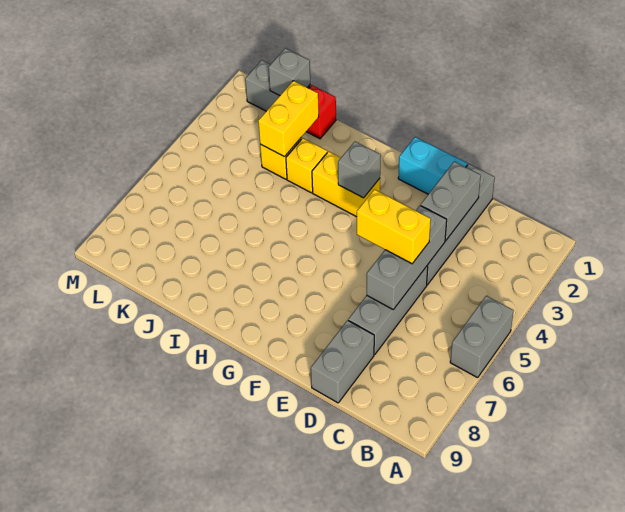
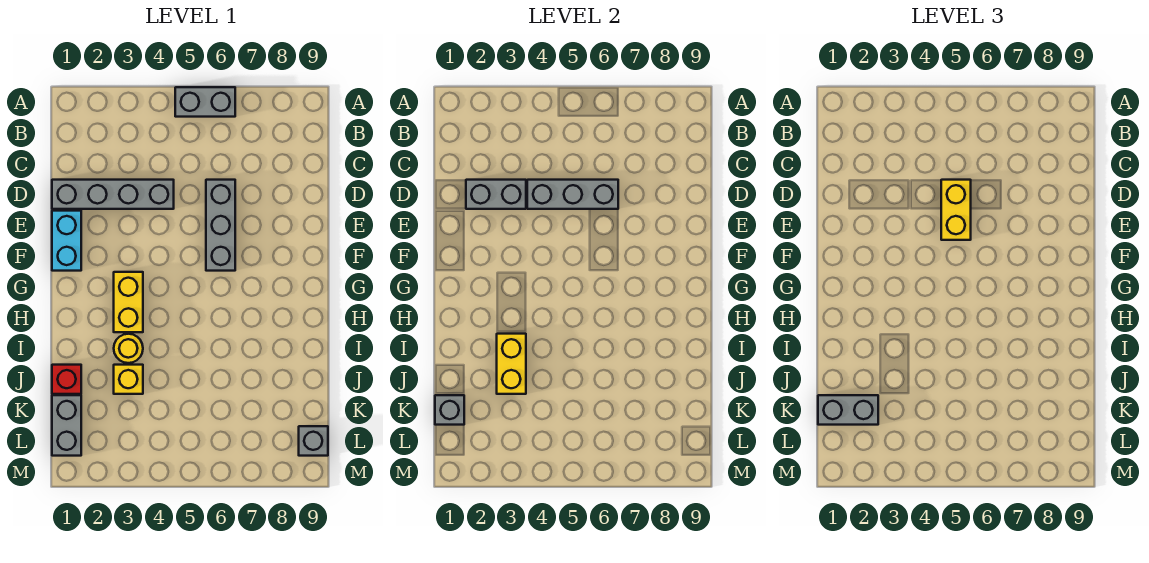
grey 1x3 brick [348,265,428,355] -> grey 1x3 brick turned to [206,180,235,271]
grey 1x2 brick [311,320,374,403] -> grey 1x2 brick moved to [818,395,878,425]
grey 1x1 brick [338,142,381,198] -> grey 1x1 brick moved to [299,426,328,456]
yellow 1x1 brick [286,138,327,193] -> yellow 1x1 round brick [114,334,143,363]
yellow 1x2 brick [258,81,319,157] -> yellow 1x2 brick turned to [497,334,526,394]

